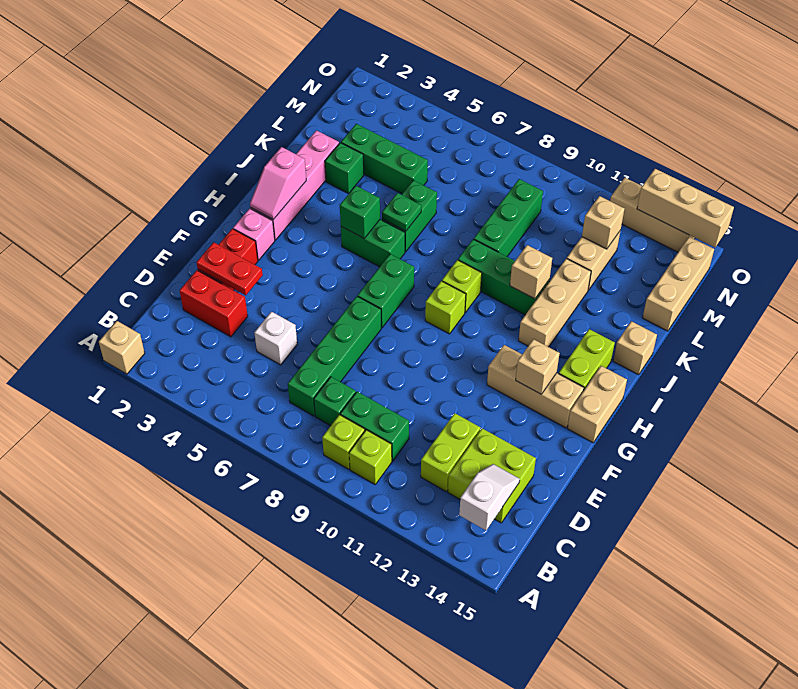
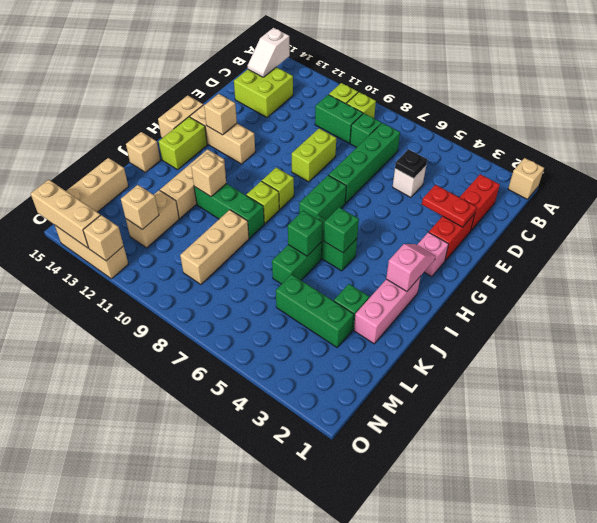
lime 1x2 brick [421,413,480,491] -> lime 1x2 brick moved to [292,128,336,182]
red 1x2 brick [180,270,248,337] -> red 1x2 brick turned to [460,174,500,230]
none -> black 1x1 plate [395,149,427,179]
pink 1x4 brick [250,130,339,240] -> pink 1x3 brick [354,276,421,344]
green 1x1 plate [382,193,421,231] -> green 1x1 brick [288,211,323,256]
green 1x3 brick [474,179,543,256] -> tan 1x3 brick [180,210,249,284]
none -> tan 1x1 brick [83,215,124,261]

